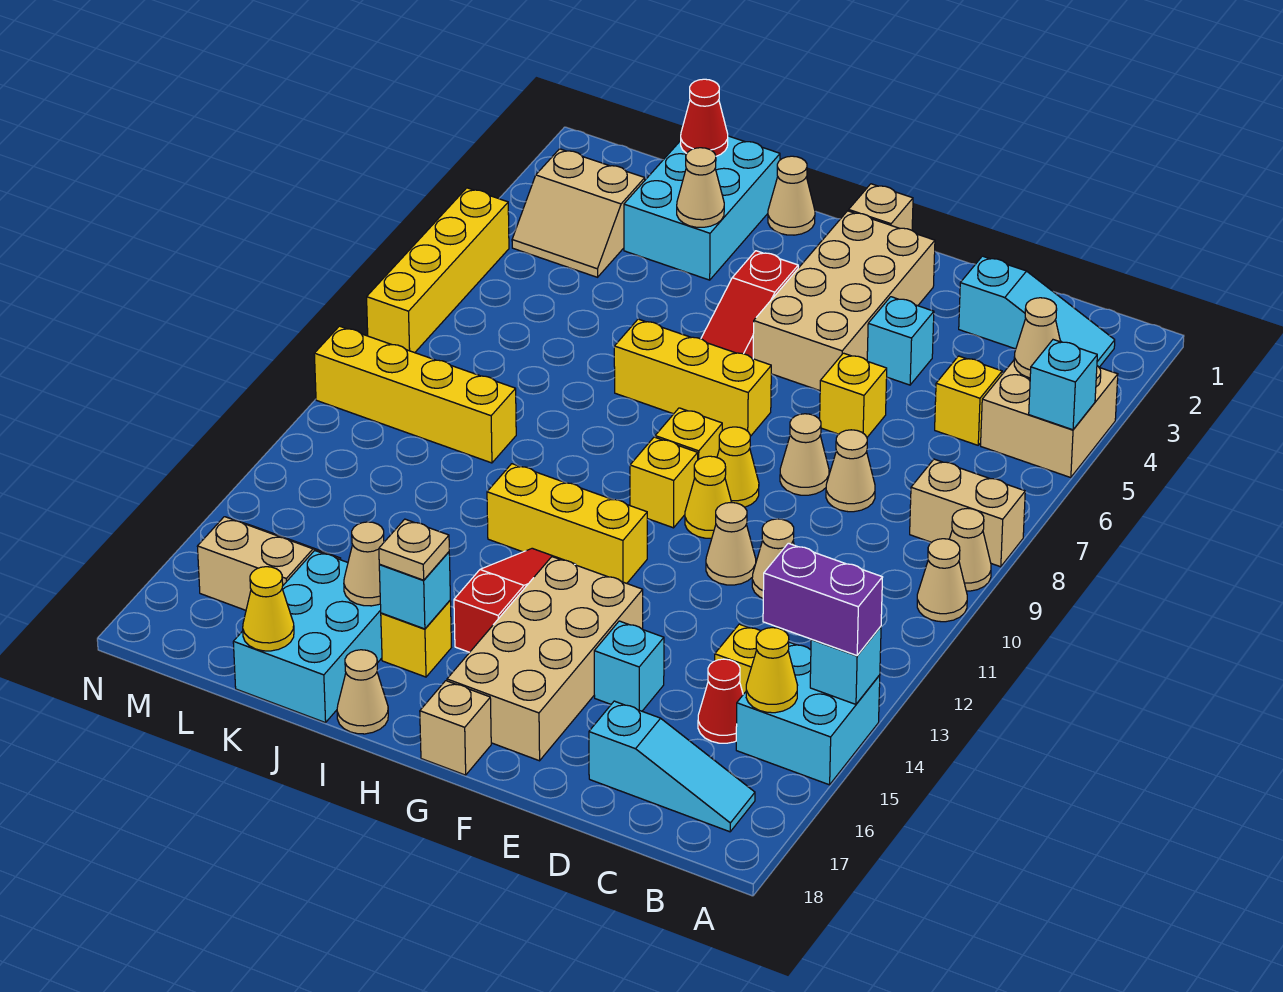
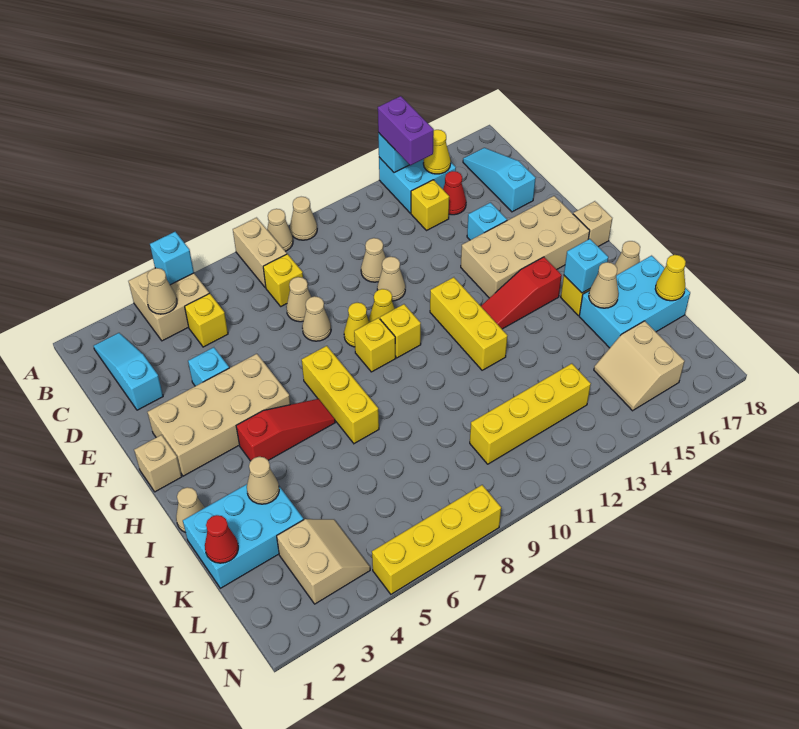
yellow 1x1 brick [820,353,887,437] -> yellow 1x1 brick moved to [263,254,303,306]
tan 1x1 plate [379,519,449,580] -> none
yellow 1x4 brick [314,326,516,463] -> yellow 1x4 brick turned to [470,364,591,464]

